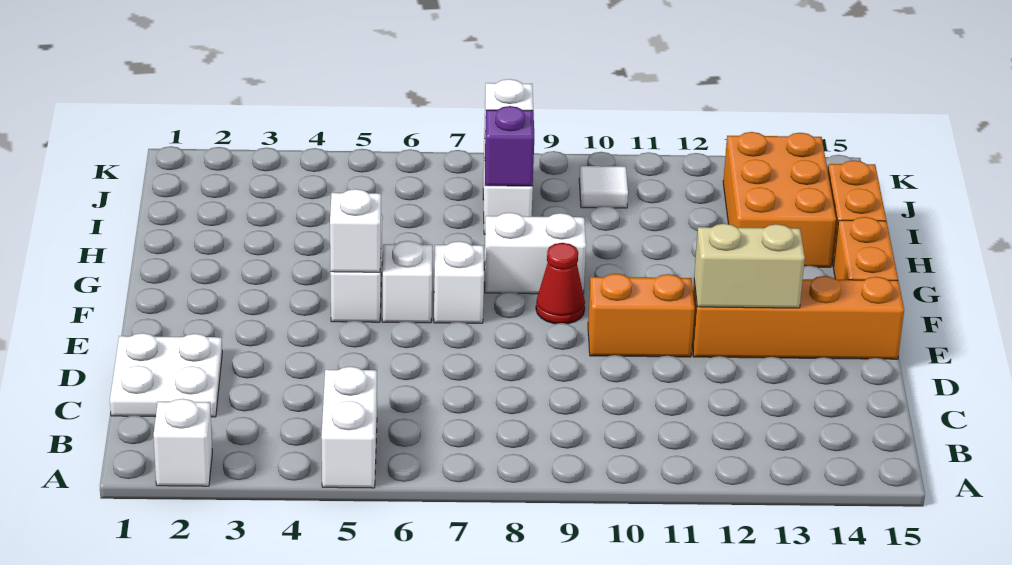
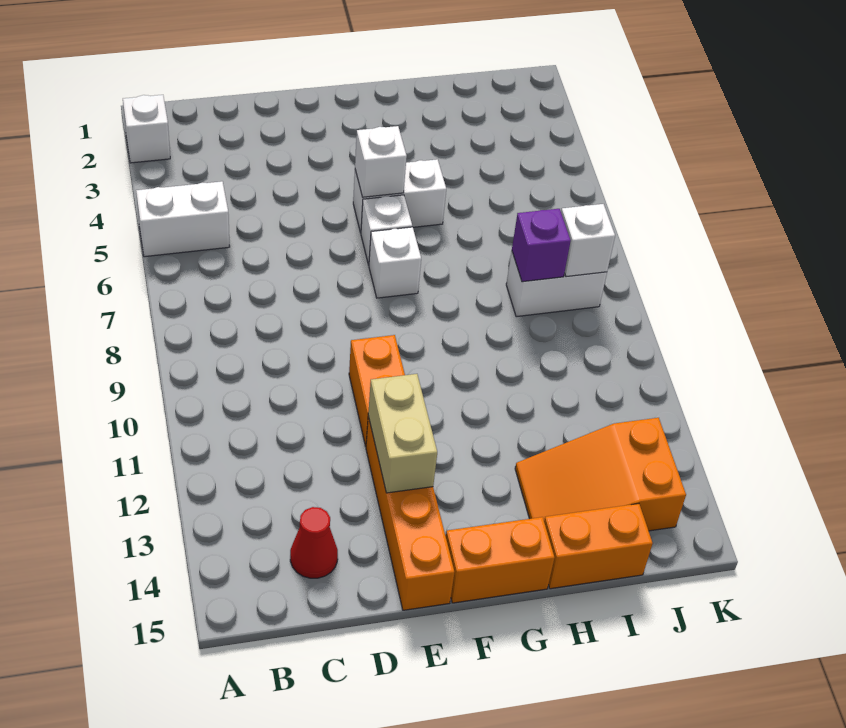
white 2x2 plate [110,333,222,417] -> none
red 1x1 cone [536,243,585,324] -> red 1x1 cone moved to [290,507,338,578]
white 1x2 brick [484,213,586,294] -> none
orange 2x3 brick [723,132,836,267] -> orange 2x3 slope [515,418,686,531]
white 1x1 tile [579,166,628,208] -> none

